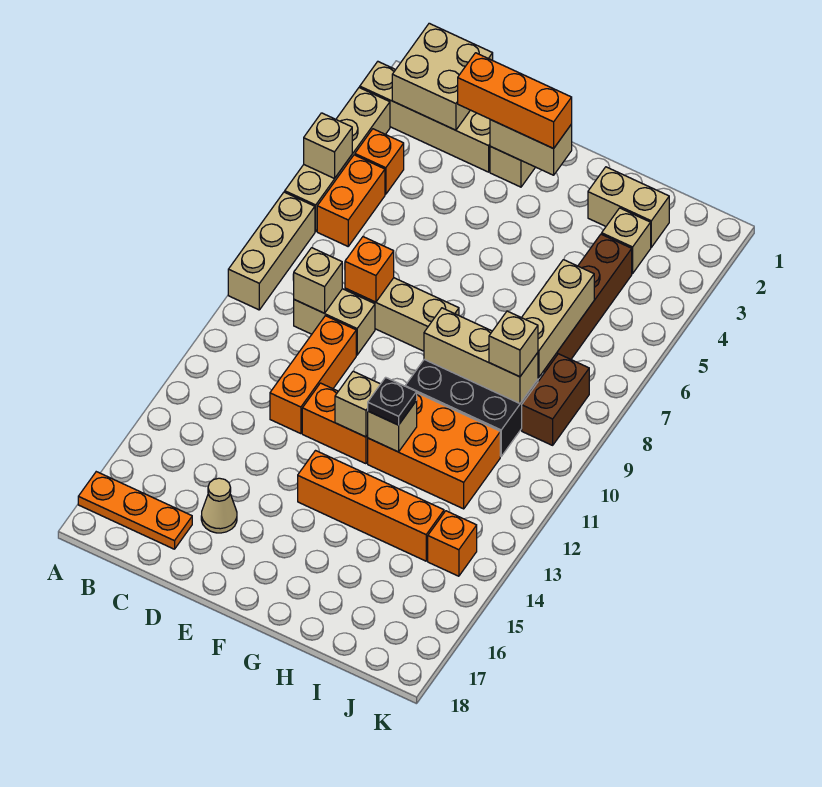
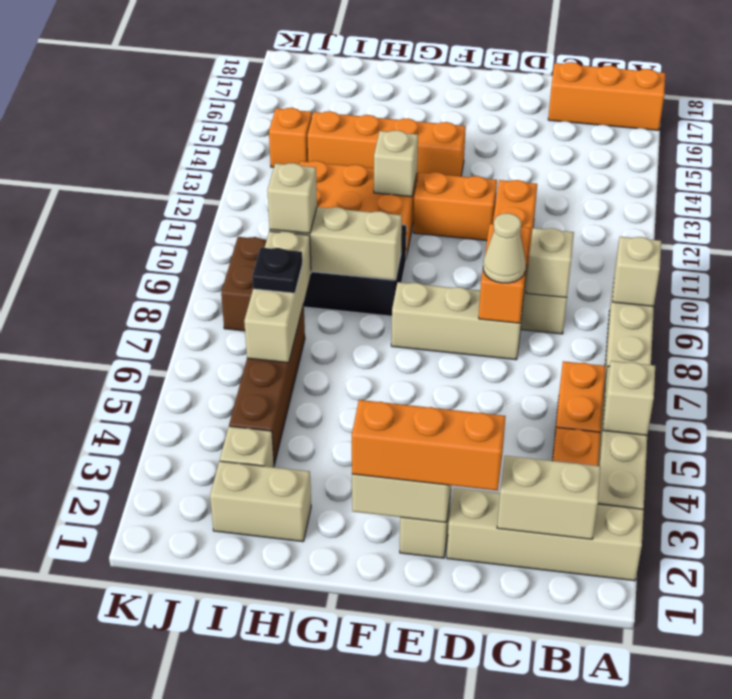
orange 1x3 plate [78,472,192,549] -> orange 1x3 brick [548,62,666,130]
tan 2x2 brick [392,23,493,130] -> tan 1x2 brick [497,456,601,539]
orange 1x1 brick [345,237,394,302] -> orange 1x2 brick [479,224,531,323]
tan 1x1 cone [201,478,237,533] -> tan 1x1 cone moved to [483,213,526,283]
tan 1x1 brick [335,371,380,437] -> tan 1x1 brick moved to [612,237,661,306]
black 1x1 plate [368,377,417,425] -> black 1x1 plate moved to [252,248,302,293]

